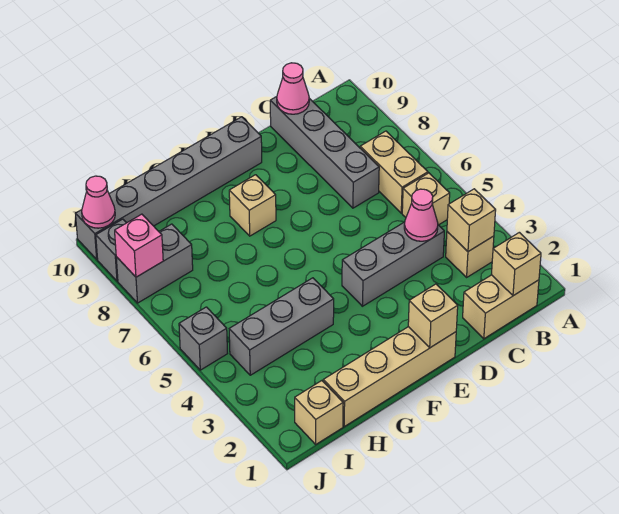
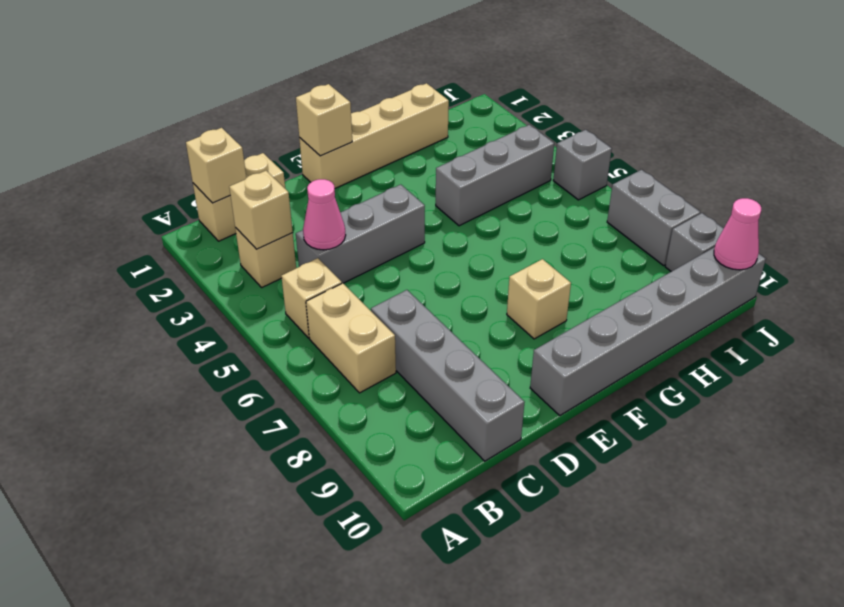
pink 1x1 cone [277,63,309,114] -> none
tan 1x1 brick [295,381,343,444] -> none
grey 1x2 brick [116,224,193,303] -> grey 1x2 brick turned to [607,170,700,266]
pink 1x1 brick [115,214,163,277] -> none

